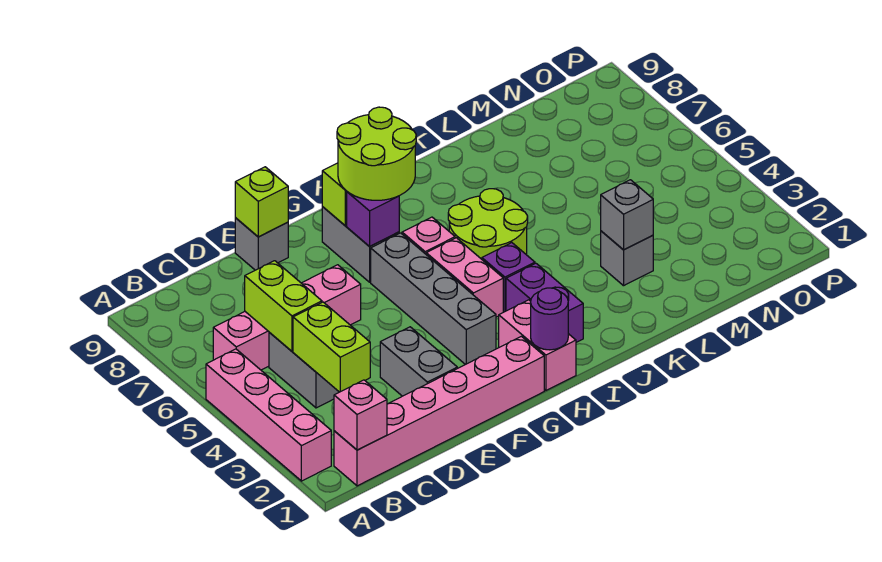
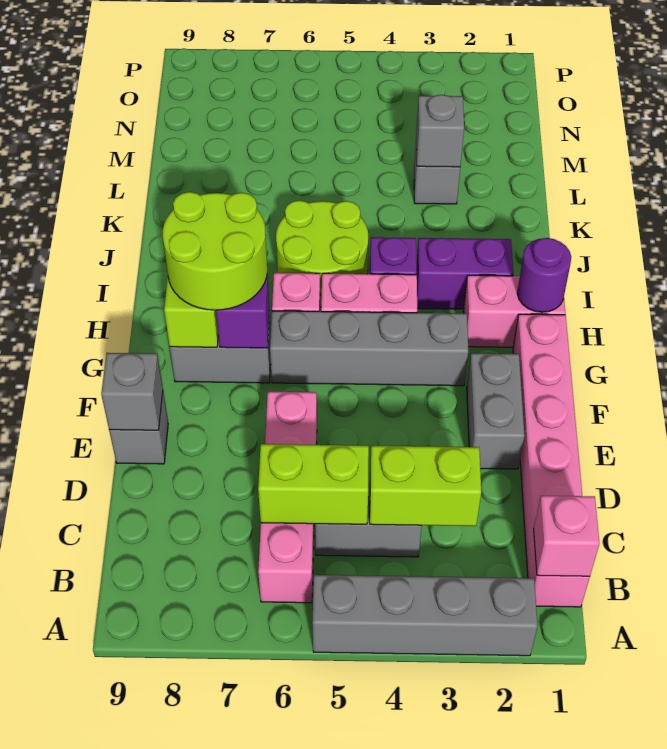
pink 1x4 brick [206,349,331,481] -> grey 1x4 brick [313,575,538,656]
grey 1x2 brick [380,327,457,396] -> grey 1x2 brick turned to [467,353,525,469]
lime 1x1 brick [235,167,288,237] -> grey 1x1 brick [101,353,163,430]

